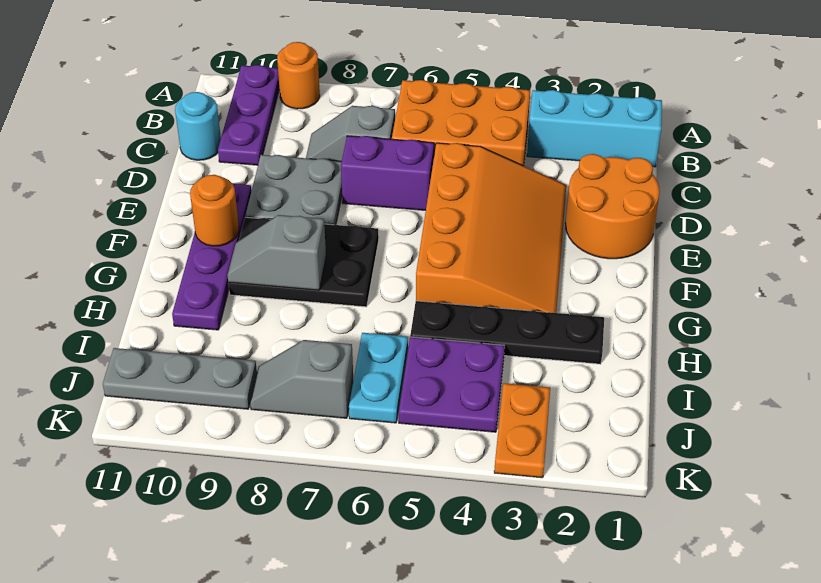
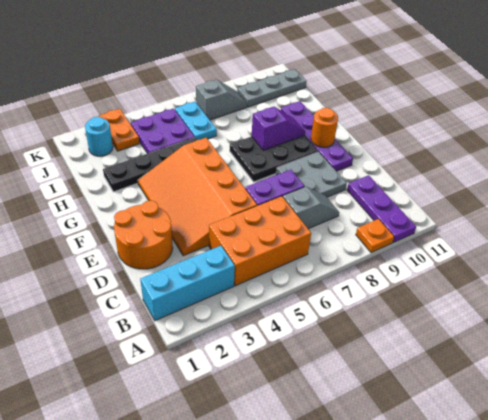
orange 1x1 round brick [277,42,320,109] -> orange 1x1 plate [356,219,394,253]
cyan 1x1 round brick [175,92,221,160] -> cyan 1x1 round brick moved to [85,117,113,156]
grey 1x2 slope [227,215,326,290] -> purple 1x2 slope [252,107,305,150]

